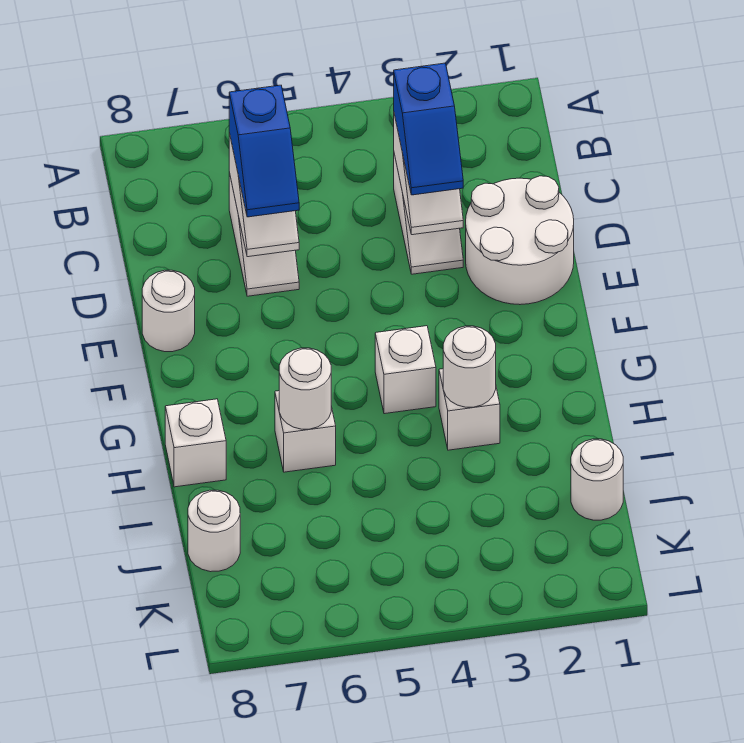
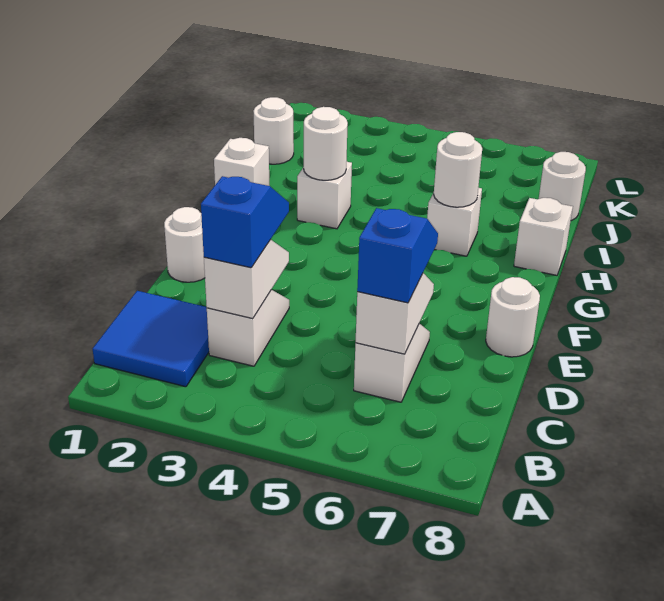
none -> blue 2x2 tile [93,291,209,387]
white 2x2 round brick [466,176,574,305] -> white 1x1 round brick [164,207,205,282]
white 1x1 brick [375,326,436,414] -> white 1x1 brick moved to [214,138,269,186]

